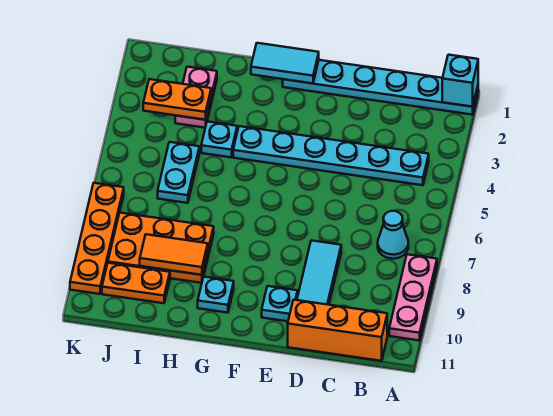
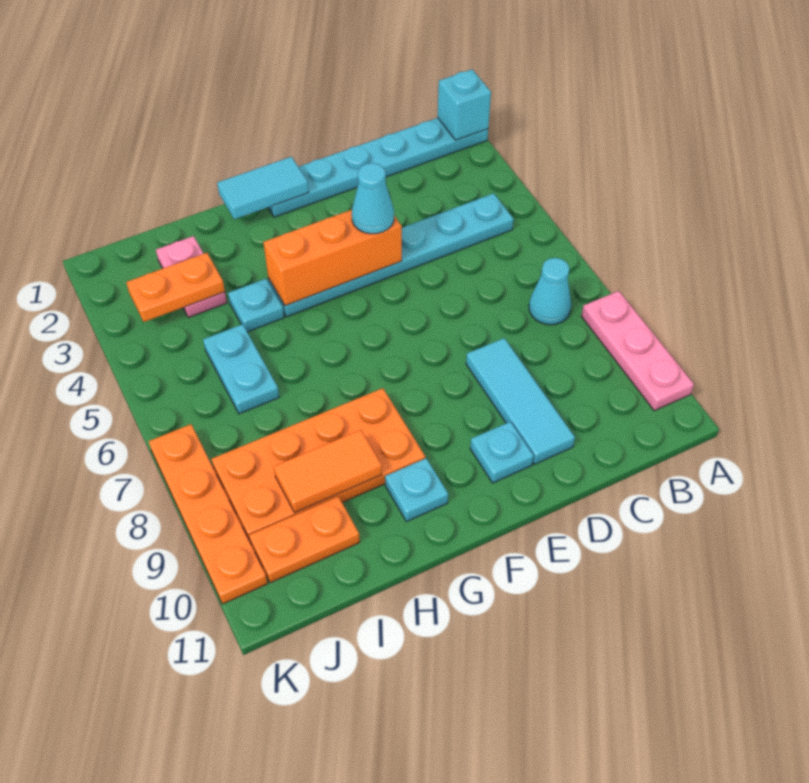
orange 1x3 brick [288,300,387,361] -> orange 1x3 brick moved to [263,210,402,306]
none -> cyan 1x1 cone [352,163,394,234]
orange 2x3 plate [108,213,214,283] -> orange 2x4 plate [211,388,425,541]

